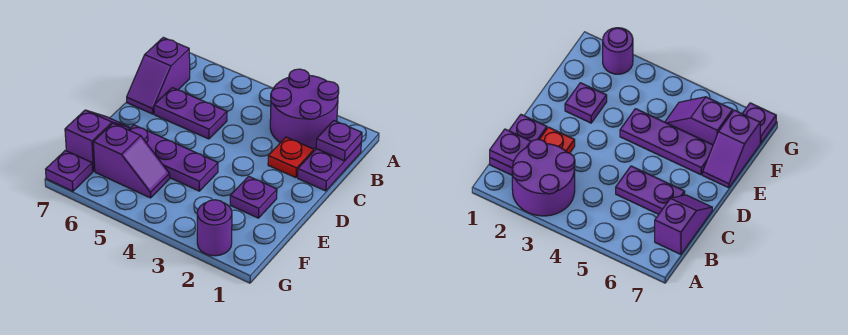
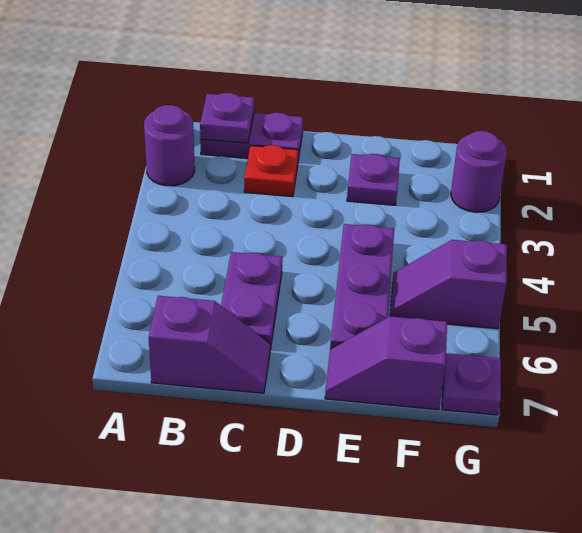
purple 2x2 round brick [270,69,339,149] -> purple 1x1 round brick [144,105,195,186]
purple 1x2 slope [93,123,170,198] -> purple 1x2 slope turned to [390,240,507,329]

